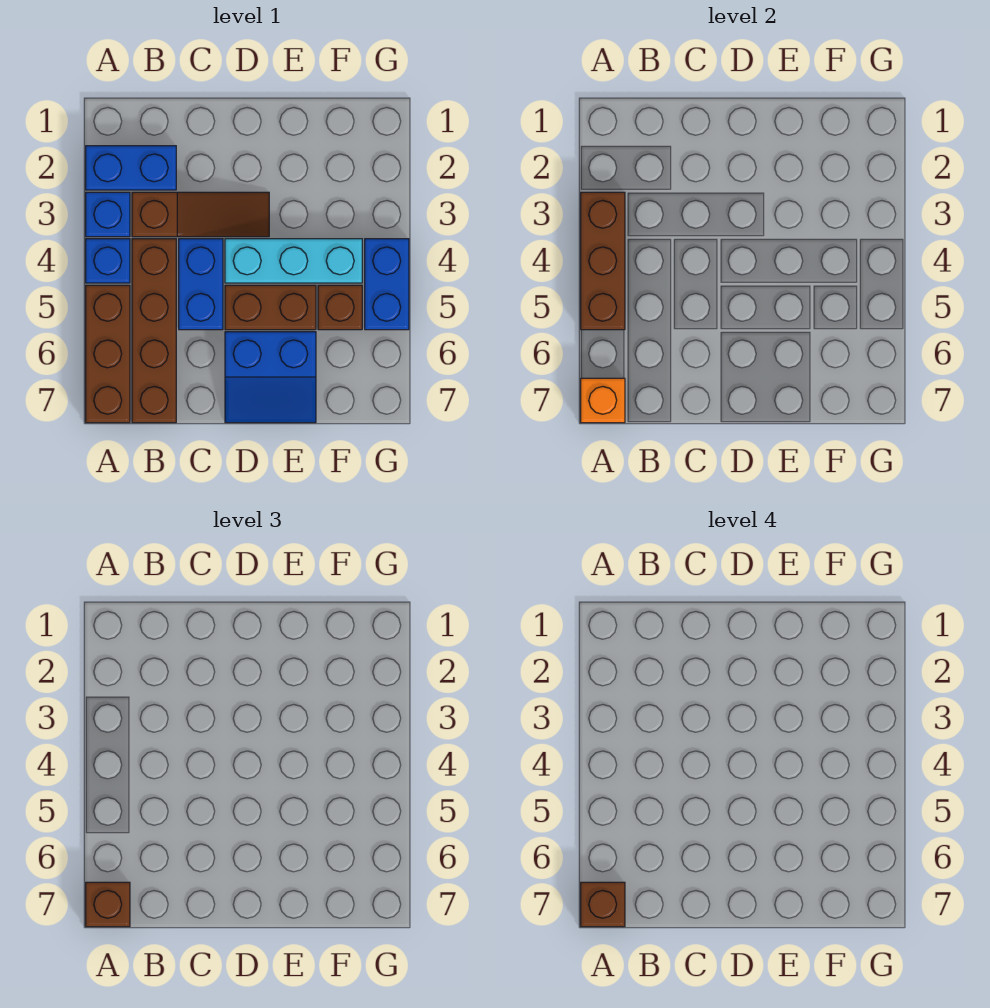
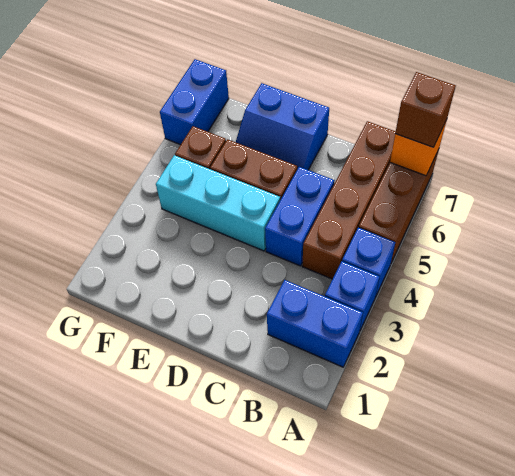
brown 1x3 brick [581,192,625,330] -> none
brown 1x1 brick [581,882,625,927] -> none
brown 1x3 slope [132,192,269,237] -> none
blue 2x2 slope [225,332,316,423] -> blue 2x2 slope turned to [236,83,329,170]
blue 1x2 brick [365,239,409,330] -> blue 1x2 brick moved to [160,59,229,145]

